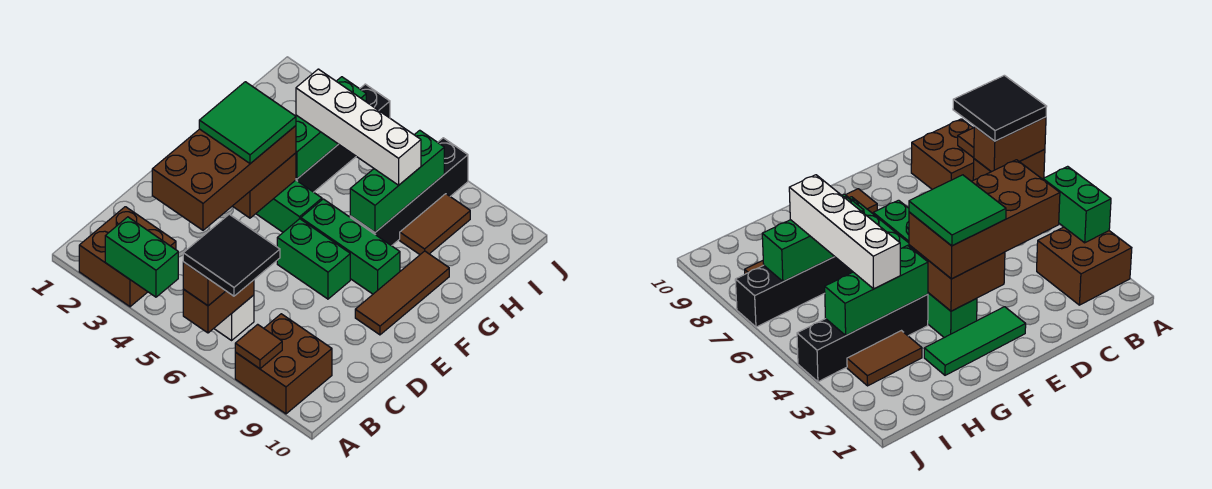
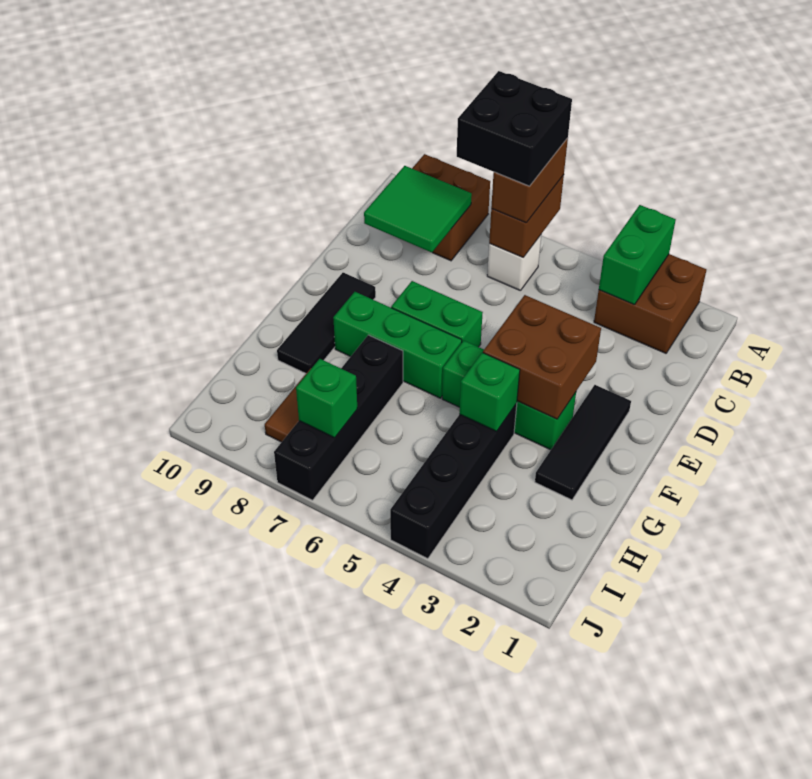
green 1x2 brick [105,217,178,297] -> green 1x2 brick turned to [599,205,676,305]
black 2x2 tile [183,214,280,296] -> black 2x2 brick [457,71,572,186]
brown 1x1 tile [235,324,282,369] -> none
brown 2x4 brick [152,126,296,230] -> none
green 1x3 tile [924,307,1026,375] -> black 1x3 tile [535,385,631,500]
green 2x2 tile [199,82,296,164] -> green 2x2 tile moved to [364,166,472,252]
brown 1x3 tile [355,251,449,335] -> black 1x3 tile [277,273,376,373]
green 1x3 brick [295,77,366,179] -> green 1x1 brick [459,353,520,431]
green 1x3 brick [350,130,444,232] -> green 1x1 brick [296,359,357,438]
brown 1x2 tile [847,331,922,386] -> none
white 1x4 brick [296,69,421,185] -> none

